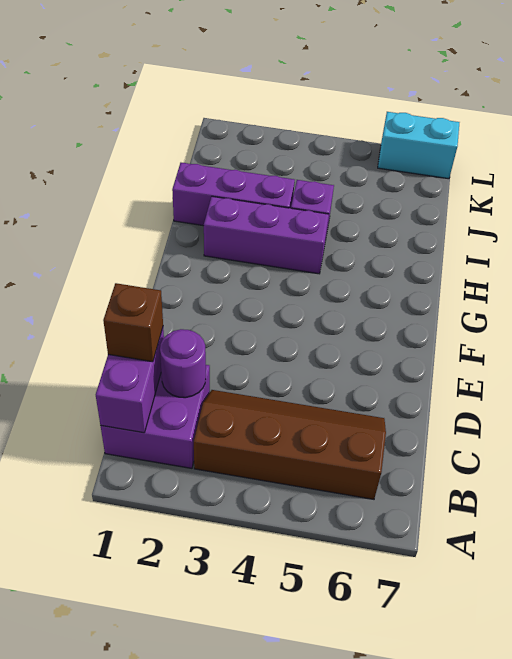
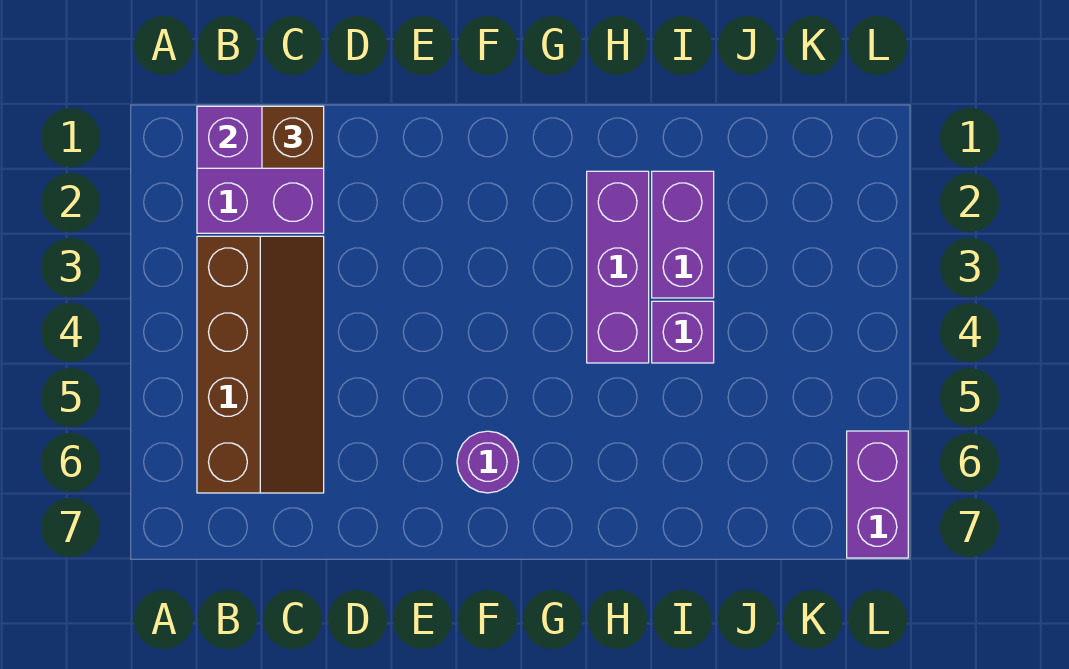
purple 1x1 round brick [160,329,206,398] -> purple 1x1 round brick moved to [457,431,519,493]
purple 1x3 brick [172,163,295,226] -> purple 1x2 brick [652,171,714,298]
cyan 1x2 brick [378,112,460,179] -> purple 1x2 brick [847,431,908,558]

